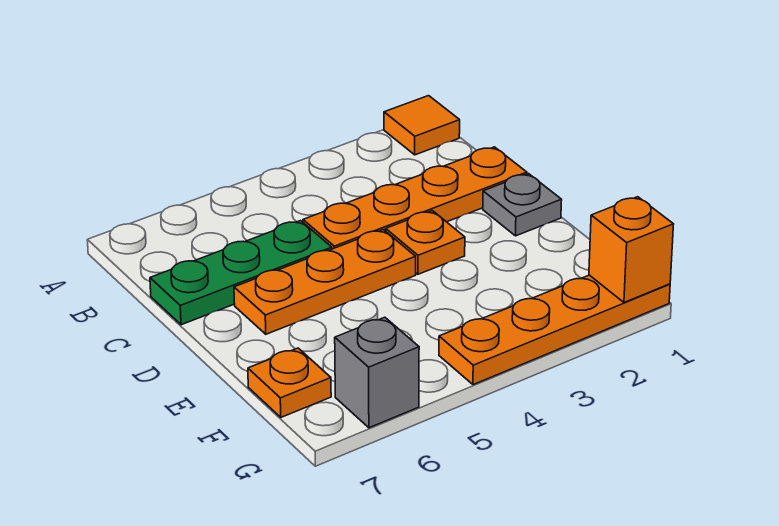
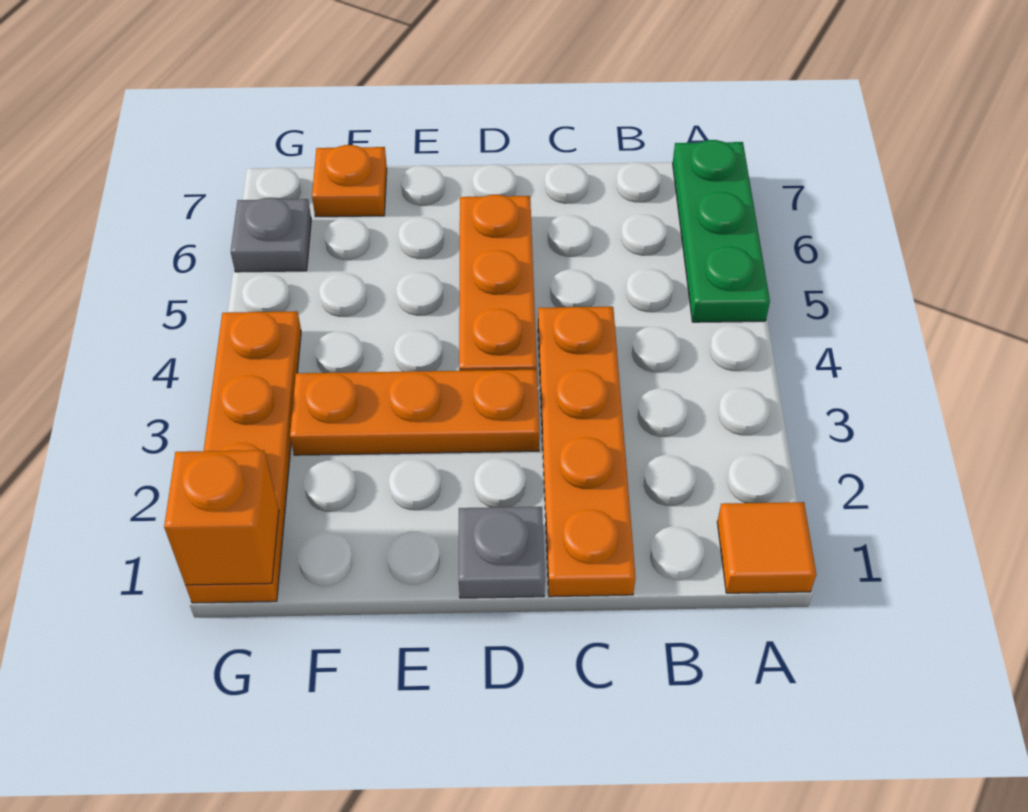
green 1x3 plate [150,221,332,325] -> green 1x3 plate moved to [673,140,770,322]
orange 1x1 plate [386,211,465,274] -> orange 1x3 plate [290,370,539,455]
grey 1x1 brick [335,317,419,428] -> grey 1x1 plate [231,198,311,272]

